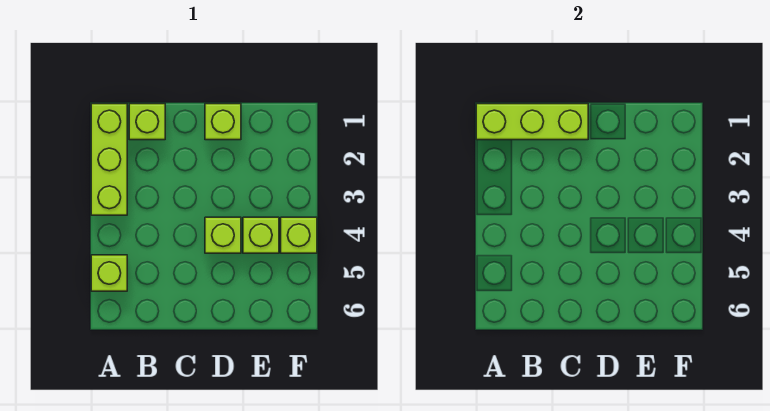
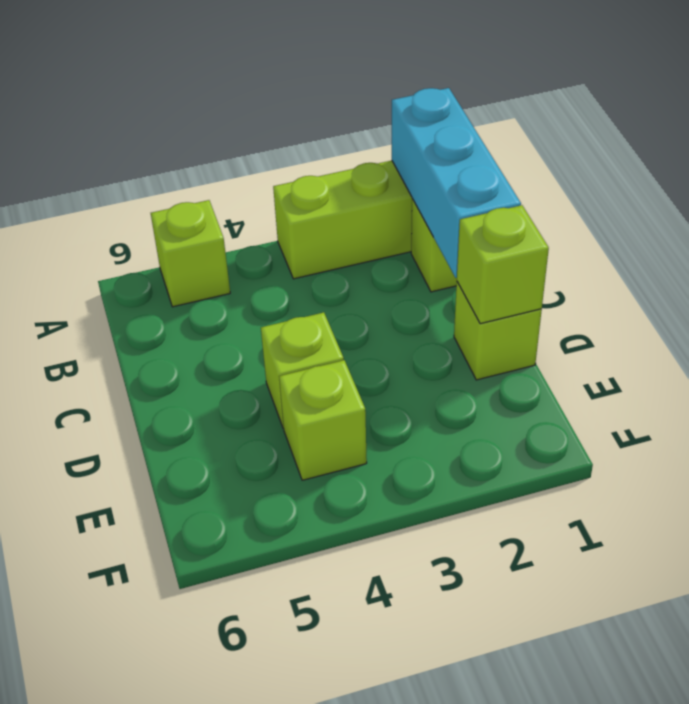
lime 1x3 brick [476,104,588,140] -> cyan 1x3 brick [392,88,521,278]
lime 1x1 brick [281,217,317,253] -> lime 1x1 brick moved to [457,205,549,324]

